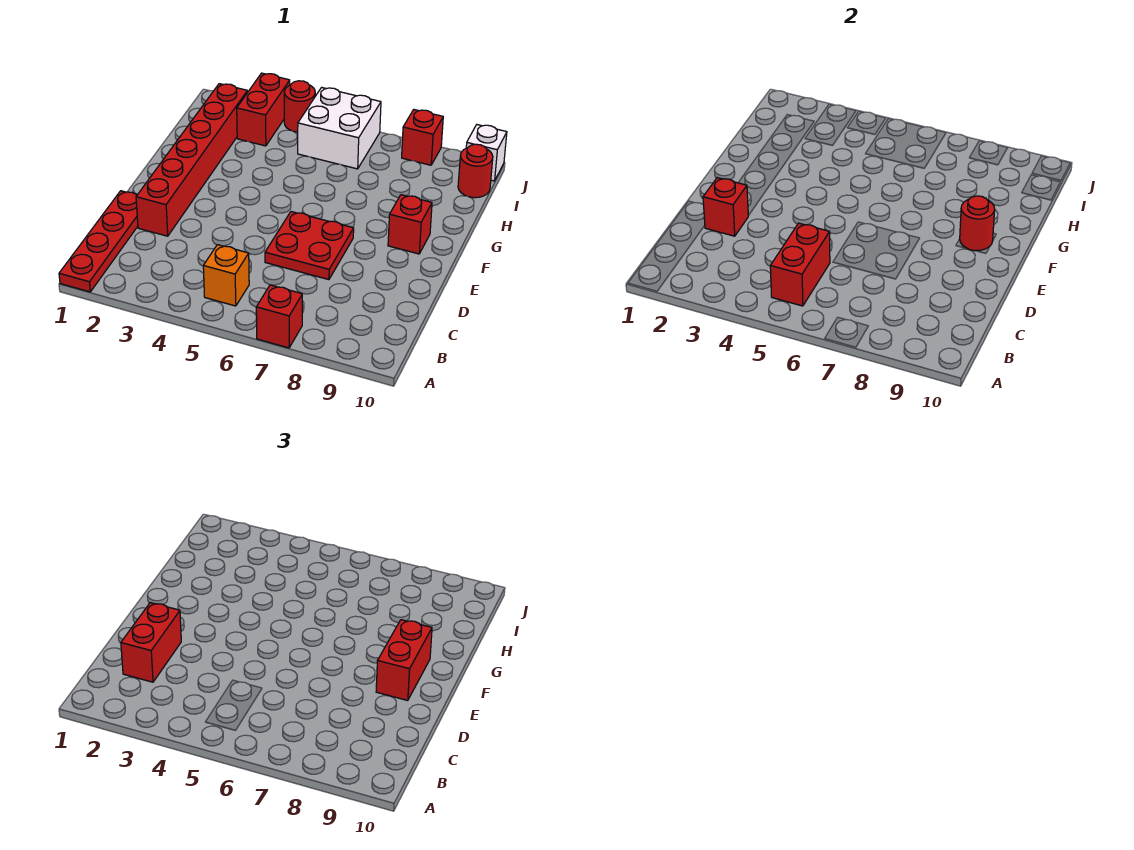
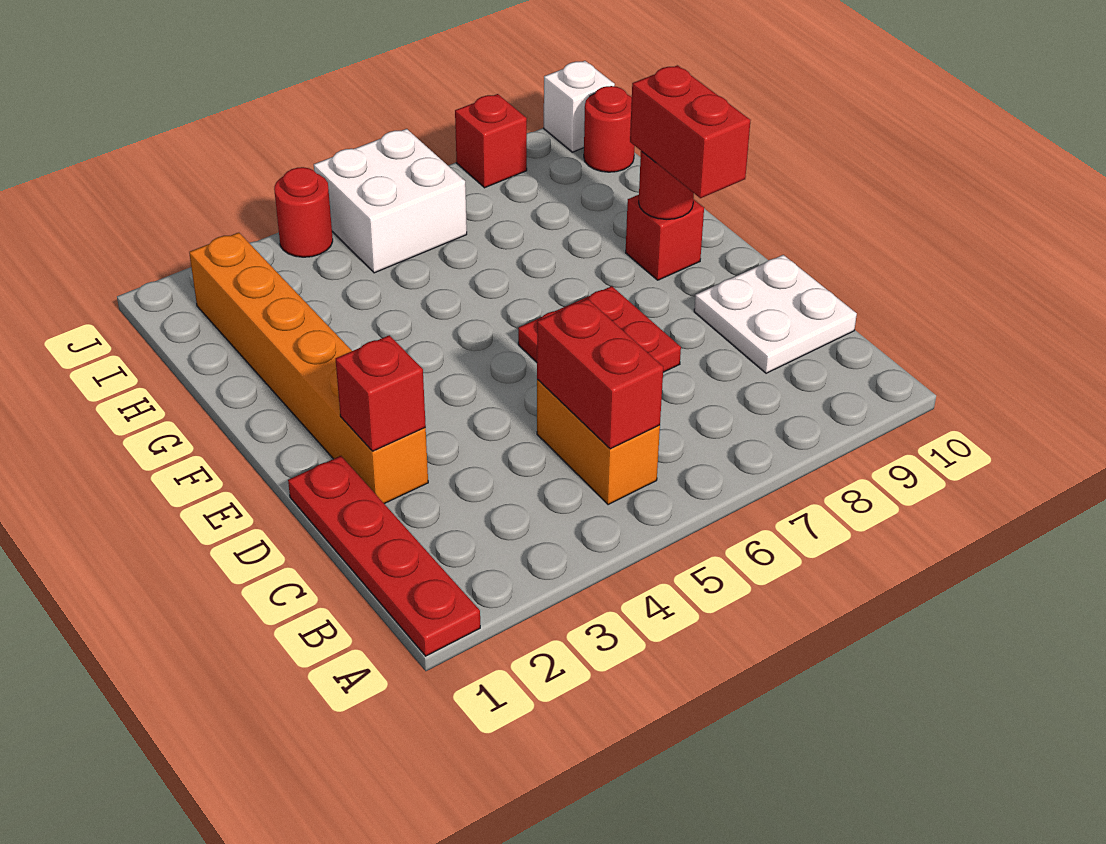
red 1x1 brick [256,285,302,348] -> none
orange 1x1 brick [203,245,249,306] -> orange 1x2 brick [537,380,660,505]
red 1x2 brick [121,603,181,682] -> none
none -> white 2x2 plate [694,255,857,373]
red 1x6 brick [136,84,247,236] -> orange 1x6 brick [189,233,428,504]
red 1x2 brick [237,73,290,146] -> none

